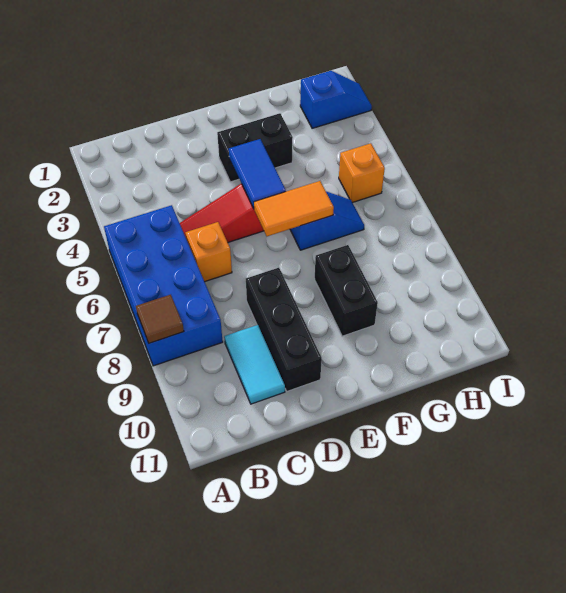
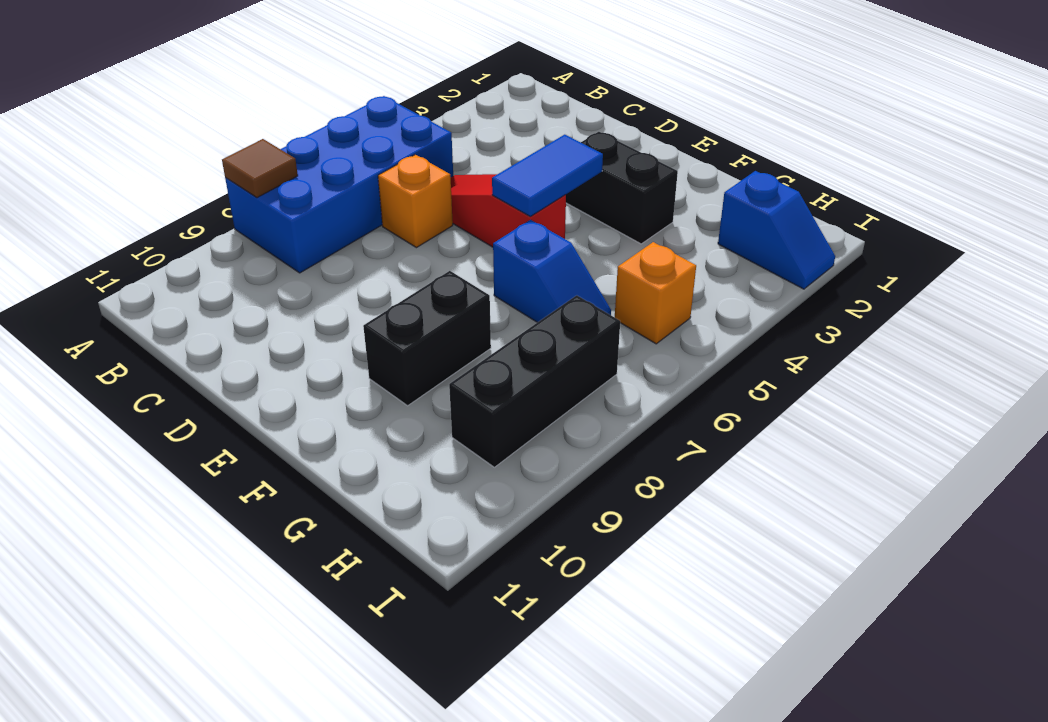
cyan 1x2 tile [224,325,285,404] -> none
black 1x3 brick [246,268,322,391] -> black 1x3 brick moved to [449,295,620,467]
orange 1x2 tile [254,181,334,236] -> none

